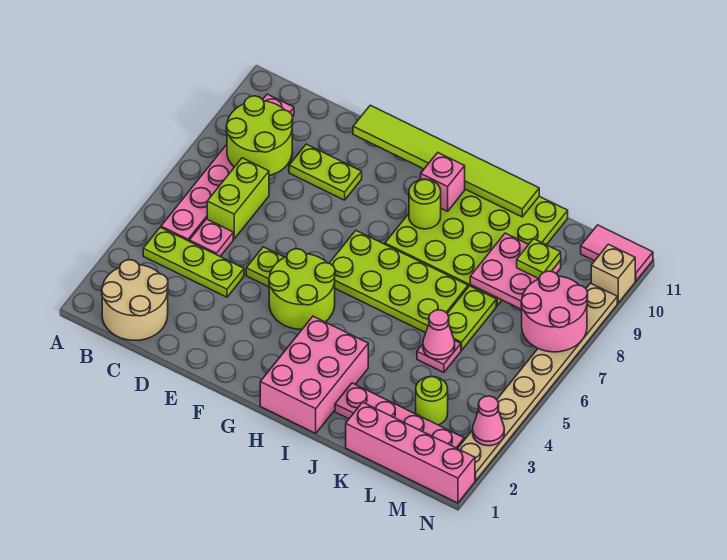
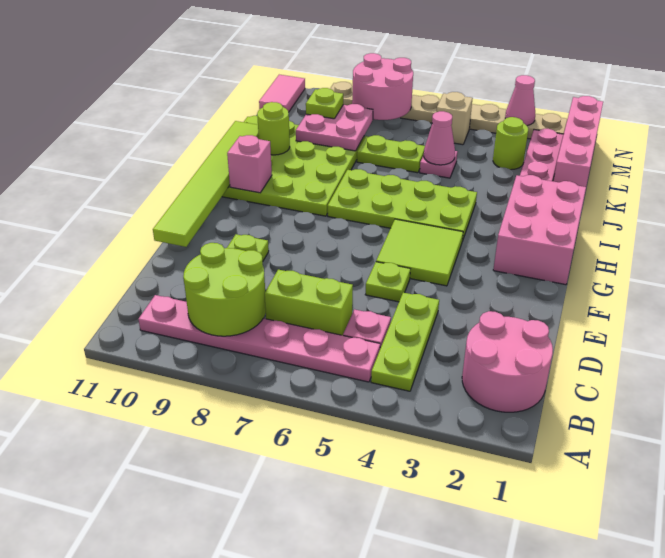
tan 2x2 round brick [102,260,168,340] -> pink 2x2 round brick [462,311,553,412]
lime 2x2 round brick [269,249,335,329] -> lime 2x2 tile [376,219,463,286]
lime 2x4 plate [329,231,468,333] -> lime 2x4 plate turned to [328,169,477,241]
pink 2x3 brick [260,316,368,433] -> pink 2x3 brick turned to [493,175,586,285]
lime 1x1 round brick [409,179,441,229] -> lime 1x1 round brick moved to [257,102,290,155]
tan 1x1 brick [591,244,635,303] -> tan 1x1 brick moved to [436,92,473,145]

